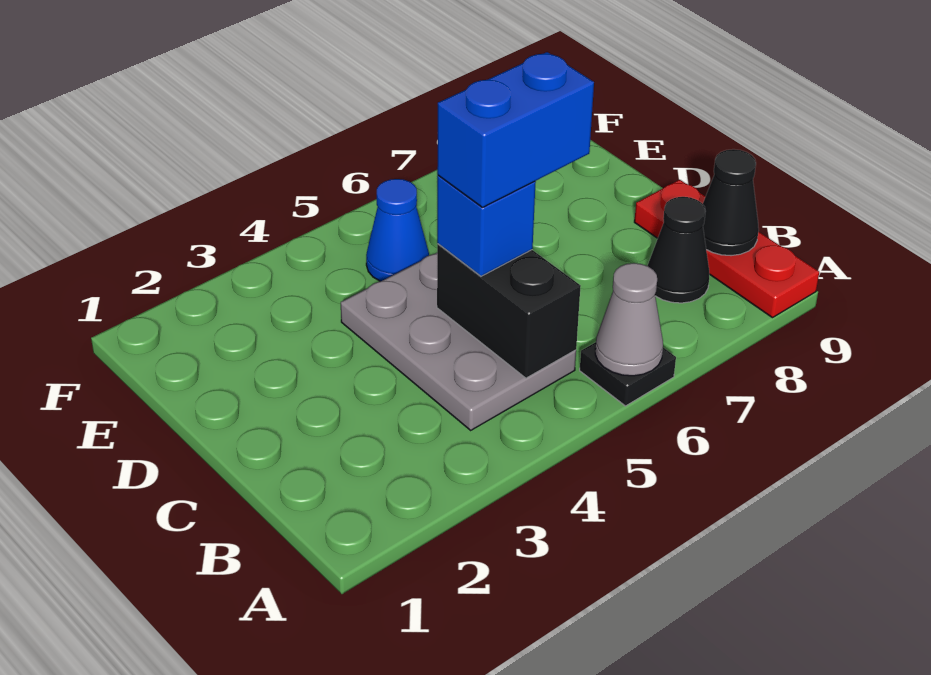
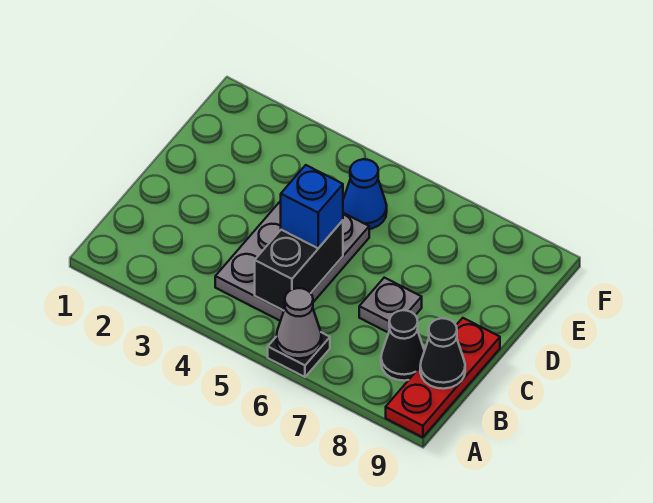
blue 1x2 brick [437,52,594,207] -> none
none -> grey 1x1 plate [359,278,422,333]

